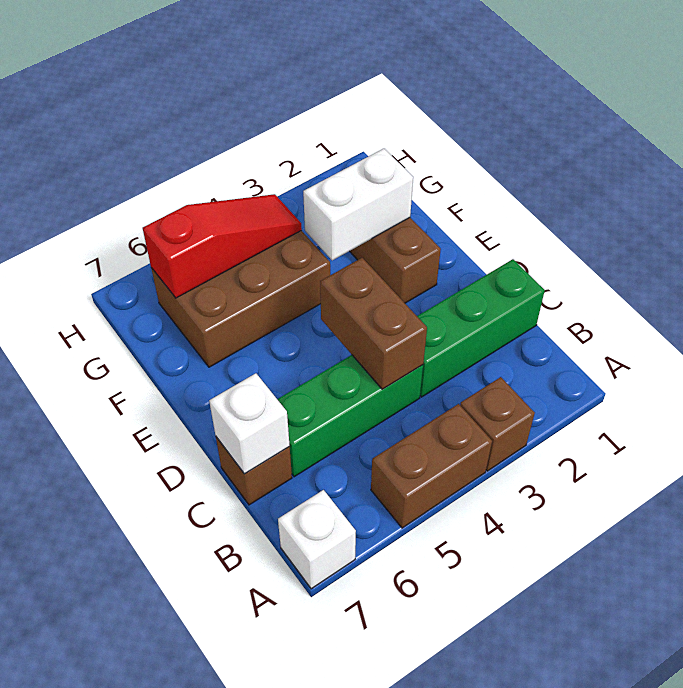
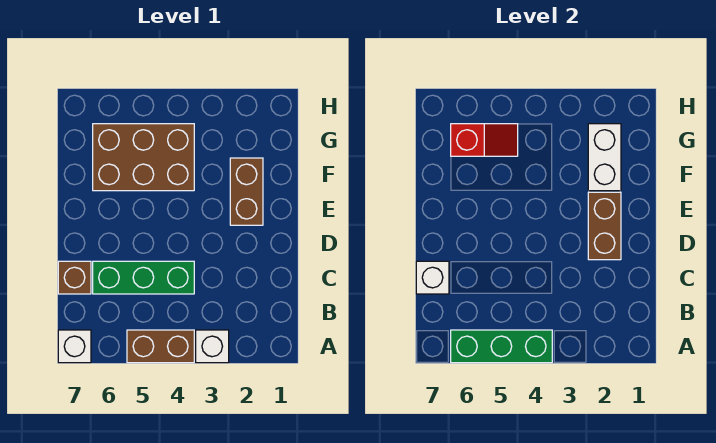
brown 1x1 brick [460,377,535,471] -> white 1x1 brick [196,330,229,363]
green 1x3 brick [417,259,545,397] -> green 1x3 brick moved to [451,330,552,363]
brown 1x2 brick [320,258,427,389] -> brown 1x2 brick moved to [588,192,621,260]
white 1x2 brick [303,149,413,260] -> white 1x2 brick turned to [588,124,621,191]
red 1x3 slope [143,194,302,298] -> red 1x2 slope [451,124,518,156]

